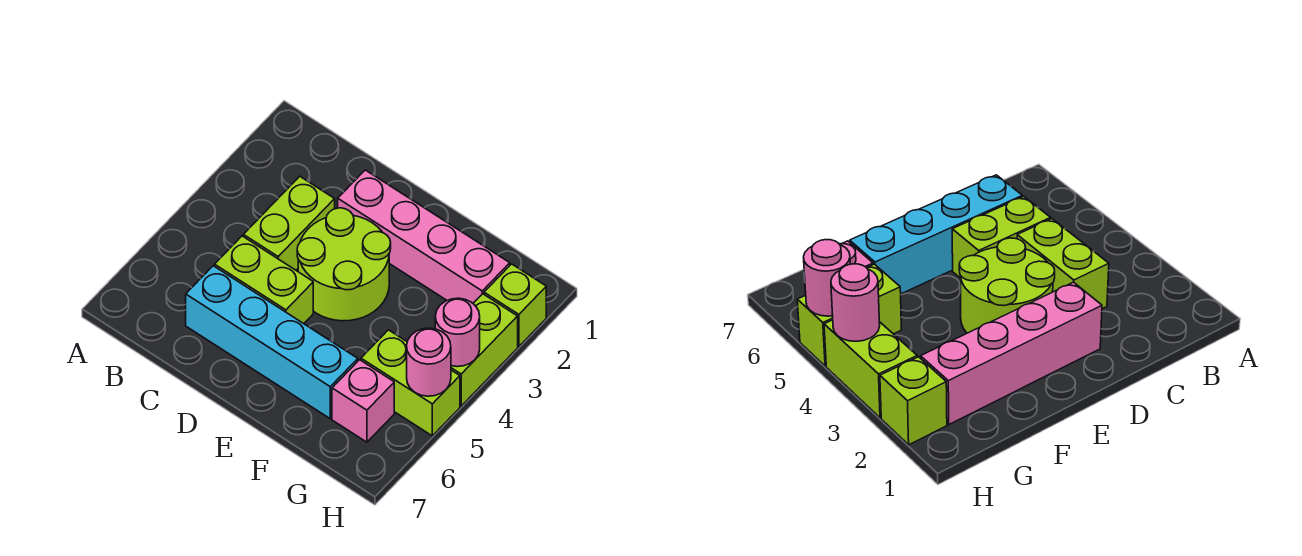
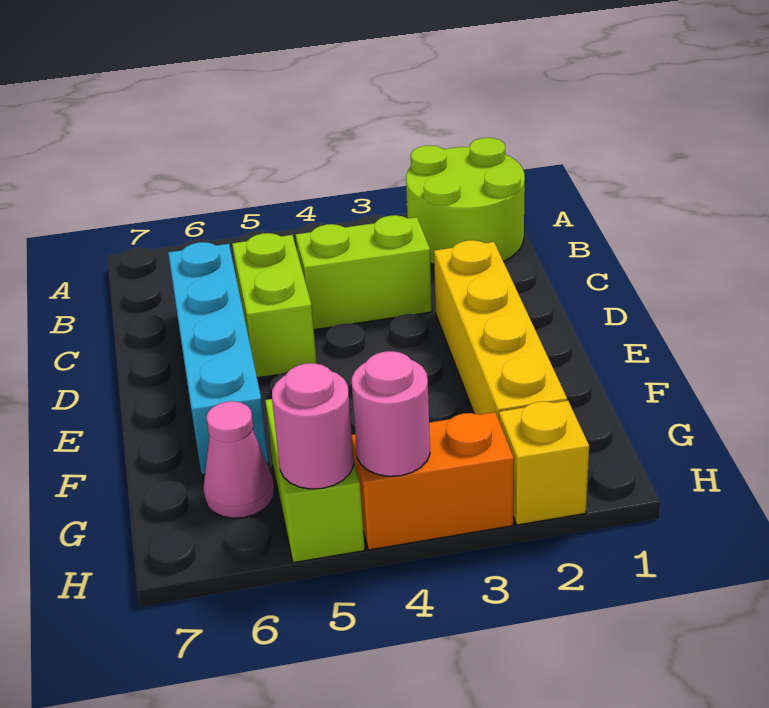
pink 1x4 brick [338,170,510,303] -> yellow 1x4 brick [434,240,567,420]
lime 2x2 round brick [297,208,391,321] -> lime 2x2 round brick moved to [406,138,525,264]
pink 1x1 brick [332,360,394,442] -> pink 1x1 cone [204,401,274,518]
lime 1x1 brick [484,264,546,346] -> yellow 1x1 brick [499,401,589,525]
lime 1x2 brick [451,294,518,406] -> orange 1x2 brick [352,412,514,550]

